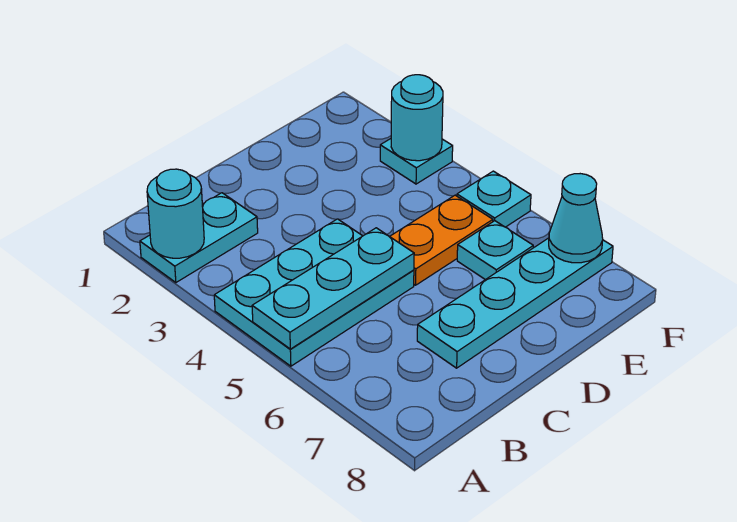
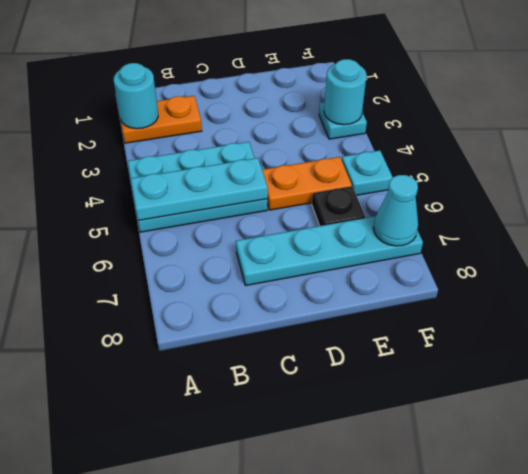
cyan 1x2 plate [140,193,258,283] -> orange 1x2 plate [121,96,202,143]
cyan 1x1 plate [457,221,533,280] -> black 1x1 plate [312,187,365,226]

